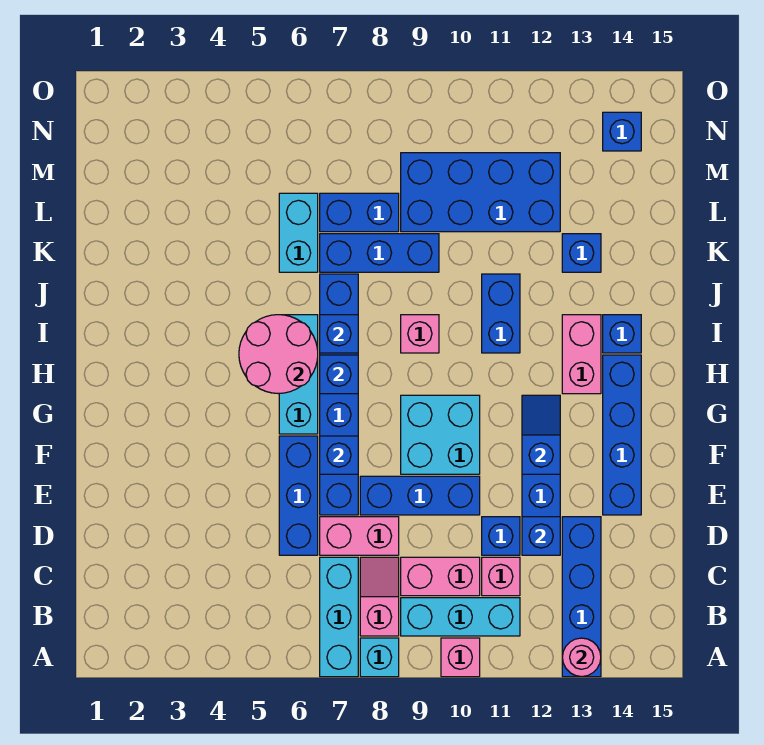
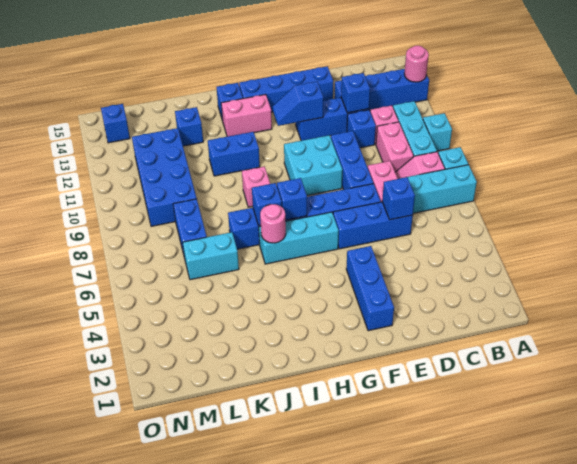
pink 1x1 brick [441,638,480,677] -> cyan 1x1 brick [423,113,452,151]
blue 1x1 brick [320,436,358,474] -> blue 1x1 brick moved to [382,177,415,220]
pink 2x2 round brick [239,315,318,394] -> pink 1x1 round brick [260,204,286,243]
blue 1x3 brick [320,234,439,272] -> blue 1x3 brick moved to [346,246,394,331]

